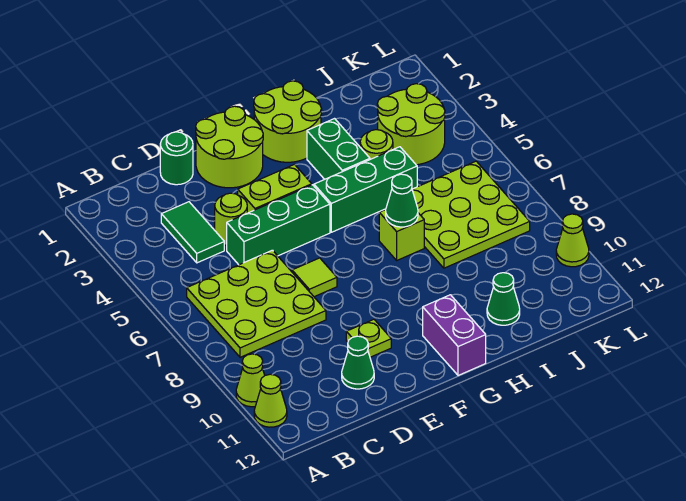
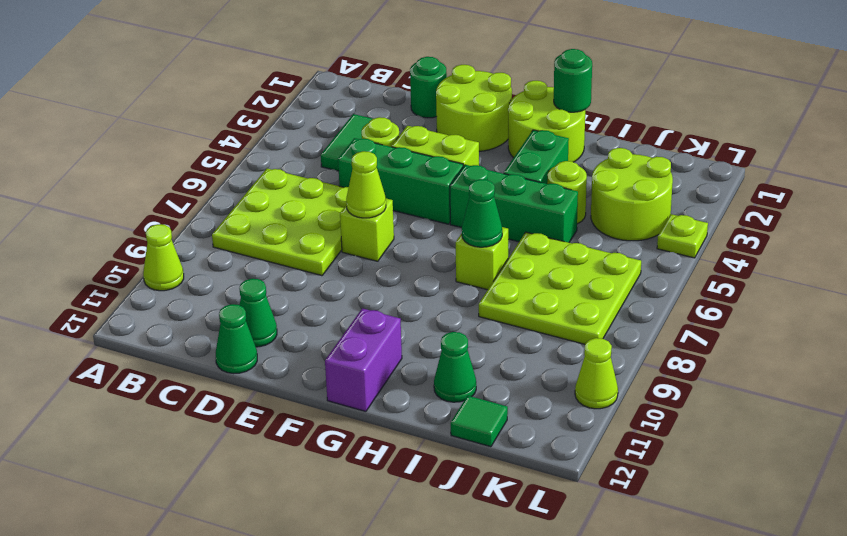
lime 1x1 cone [254,374,287,427] -> lime 1x1 cone moved to [346,151,386,218]
none -> green 1x1 cone [216,304,257,374]
lime 1x1 tile [292,258,337,297] -> lime 1x1 brick [340,199,394,261]
lime 1x1 plate [346,319,391,357] -> lime 1x1 plate moved to [657,214,708,258]
none -> green 1x1 round brick [554,49,592,112]
none -> green 1x1 tile [451,396,508,447]

